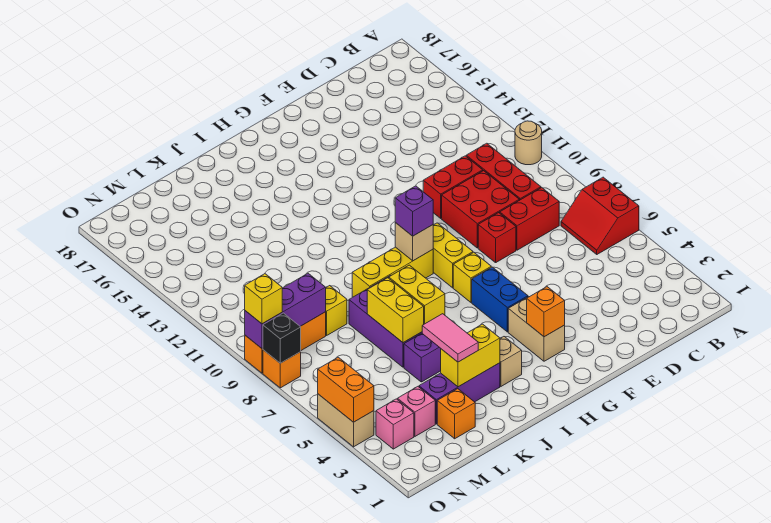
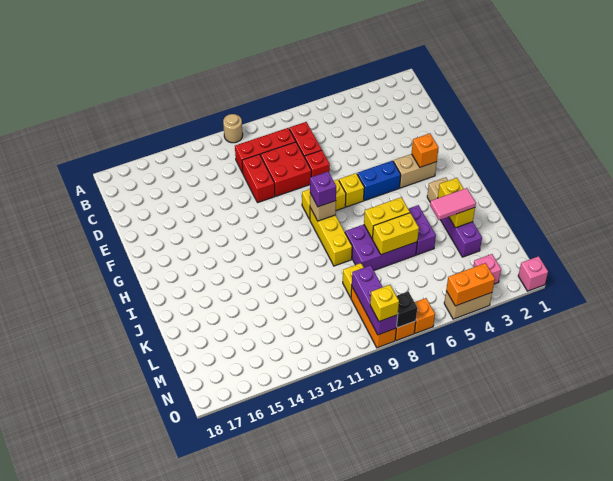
red 2x2 slope [561,177,639,254] -> none
orange 1x1 brick [437,389,475,439] -> orange 1x1 brick moved to [414,298,435,333]
pink 1x1 brick [397,387,435,436] -> pink 1x1 brick moved to [518,256,548,291]

